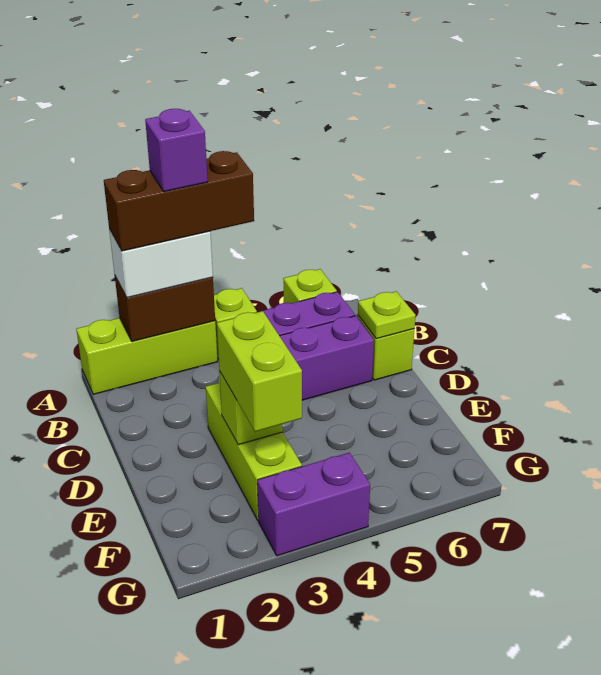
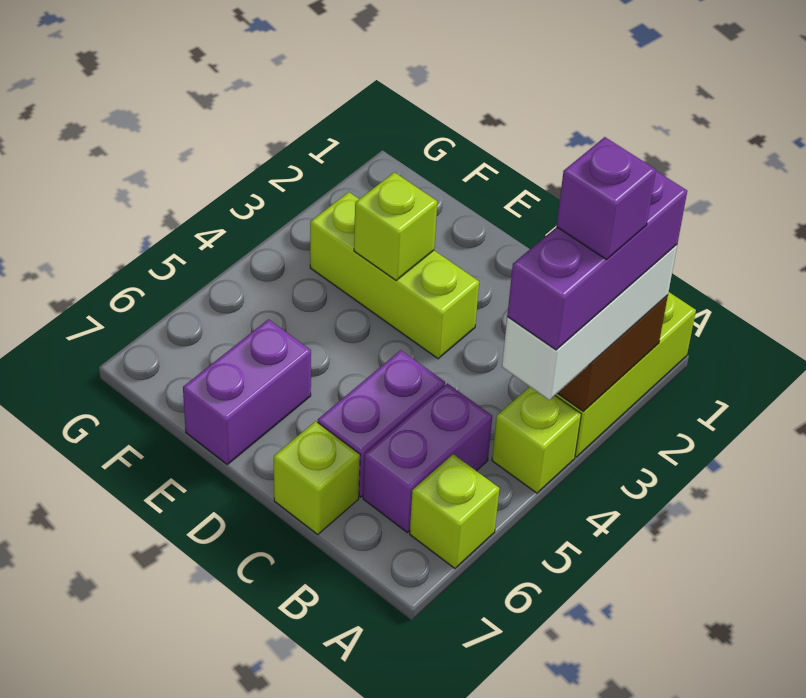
white 1x2 brick [109,229,213,298] -> white 1x3 brick [502,245,677,400]
brown 1x3 brick [104,151,254,251] -> purple 1x3 brick [507,171,687,350]
lime 1x1 plate [358,292,416,339] -> none
lime 1x2 brick [217,311,302,432] -> none
purple 1x2 brick [257,453,370,556] -> purple 1x2 brick moved to [183,319,311,464]

